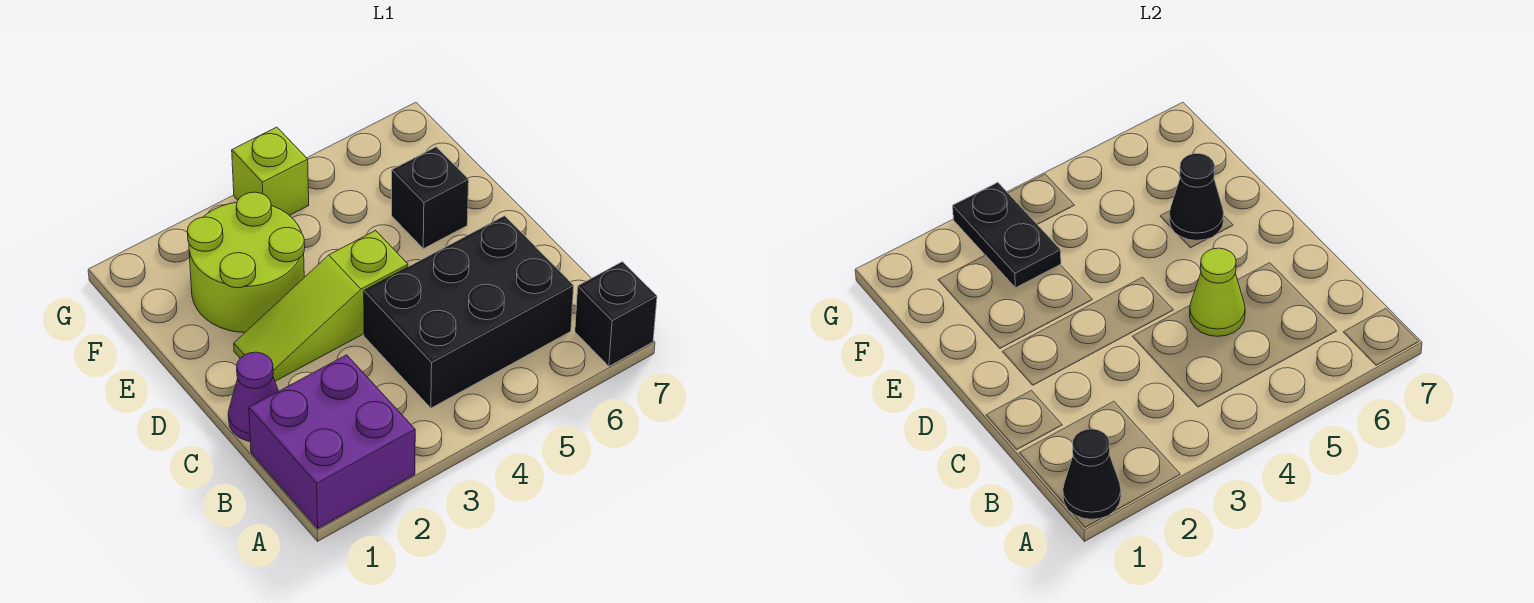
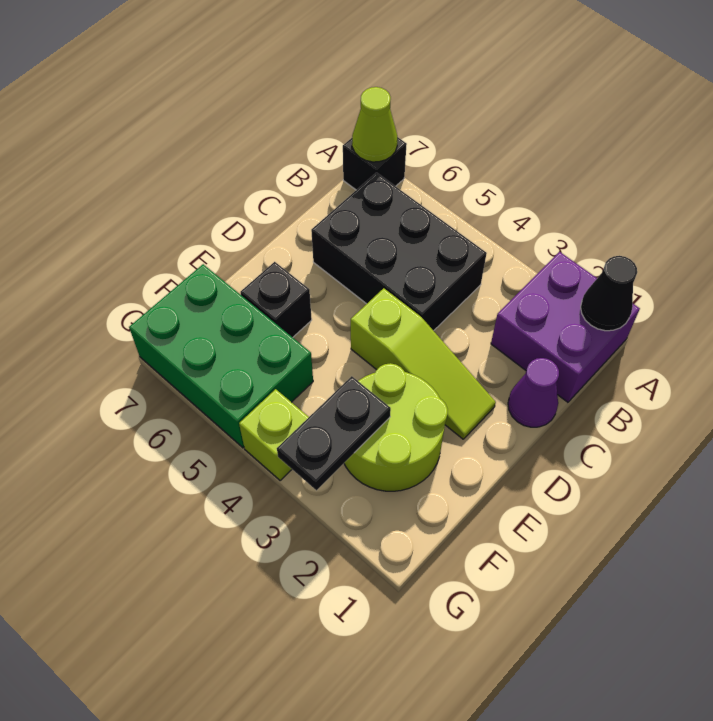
lime 1x1 cone [1190,248,1245,336] -> lime 1x1 cone moved to [352,87,397,162]
black 1x1 cone [1169,154,1224,240] -> none
none -> green 2x3 brick [129,264,313,448]

